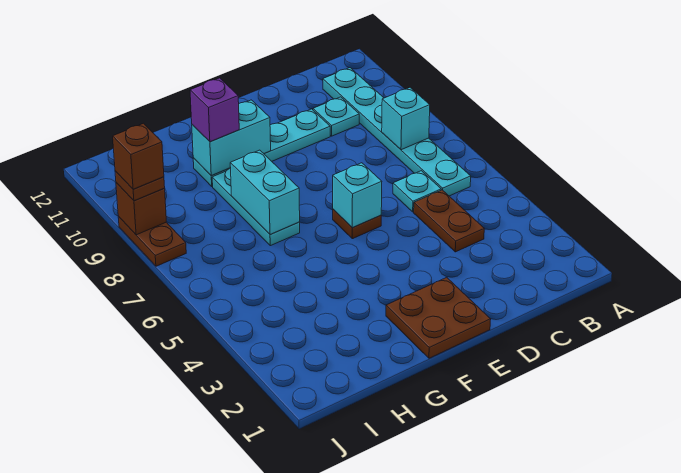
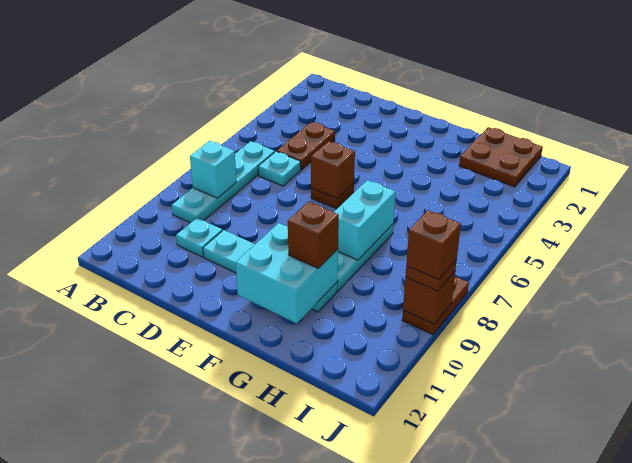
cyan 1x6 plate [323,68,471,196] -> cyan 1x4 plate [172,141,275,223]
brown 2x2 plate [386,277,491,358] -> brown 2x2 plate moved to [459,127,543,187]
cyan 1x1 brick [333,163,382,228] -> brown 1x1 brick [311,141,355,199]
cyan 1x2 brick [192,100,271,176] -> cyan 2x2 brick [236,223,338,324]
purple 1x1 brick [190,78,239,142] -> brown 1x1 brick [288,202,339,268]

